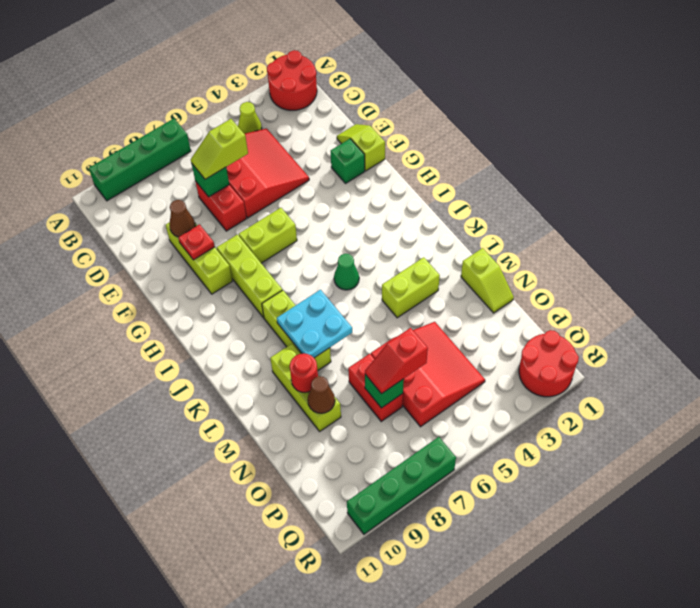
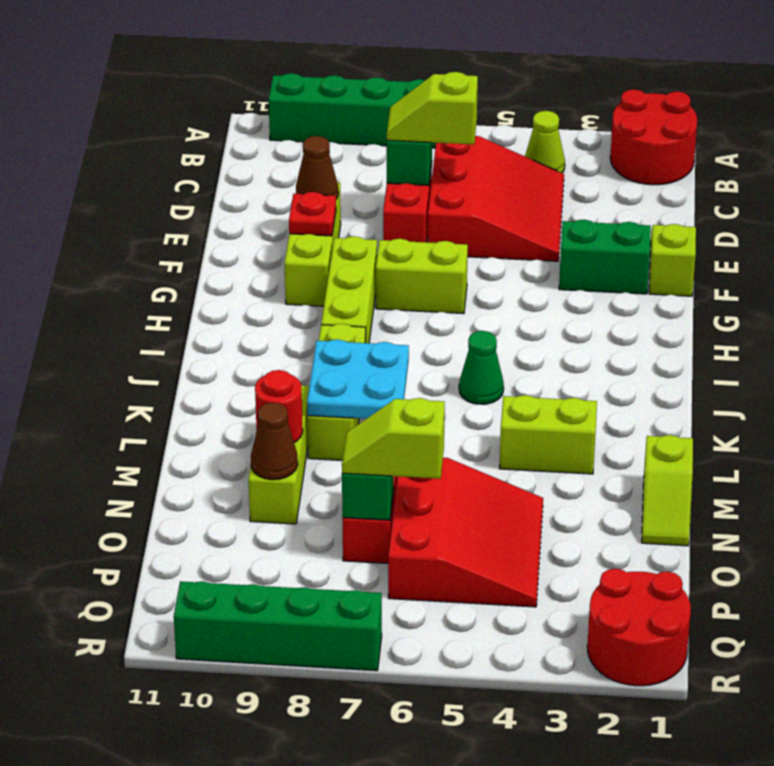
green 1x1 brick [331,139,365,184] -> green 1x2 brick [559,220,651,294]
red 1x2 slope [365,328,428,394] -> lime 1x2 slope [342,398,445,479]

